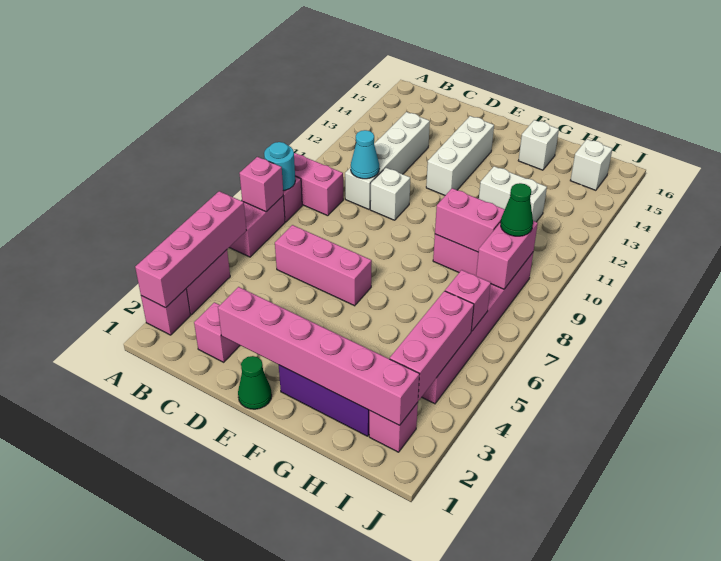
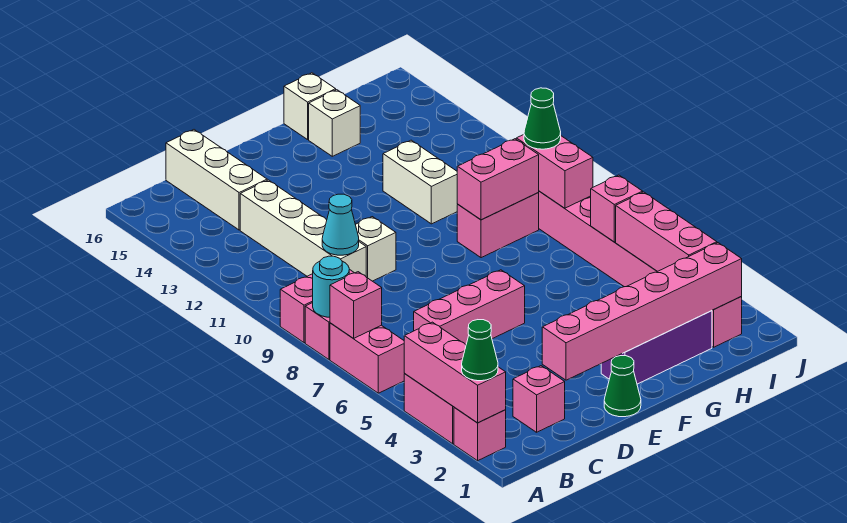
pink 1x4 brick [135,191,247,308] -> pink 1x3 brick [404,322,506,423]
none -> green 1x1 cone [462,320,498,381]
white 1x3 brick [426,116,494,195] -> white 1x3 brick moved to [166,130,267,230]
white 1x2 brick [479,166,547,222] -> white 1x2 brick turned to [383,140,457,224]
white 1x1 brick [570,139,612,190] -> white 1x1 brick moved to [284,73,336,140]

